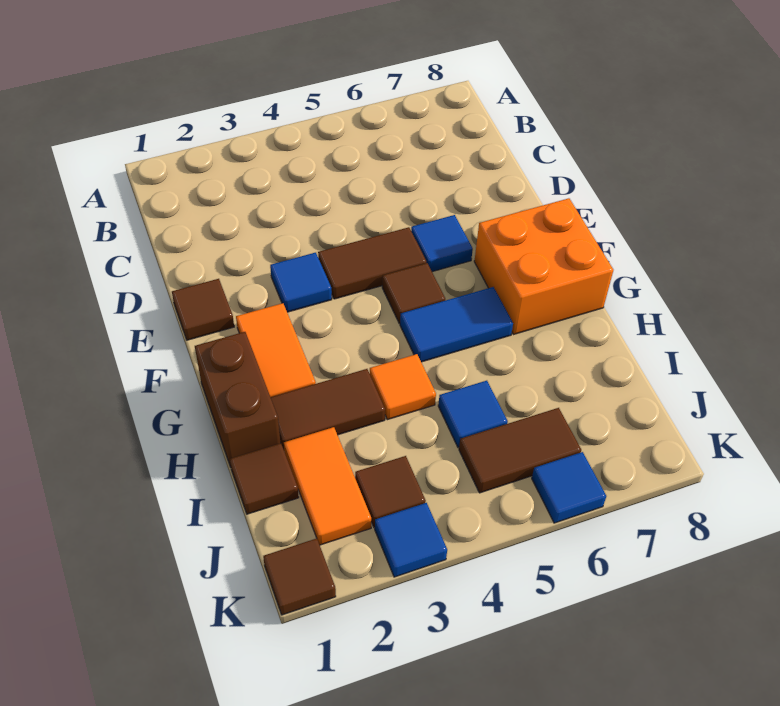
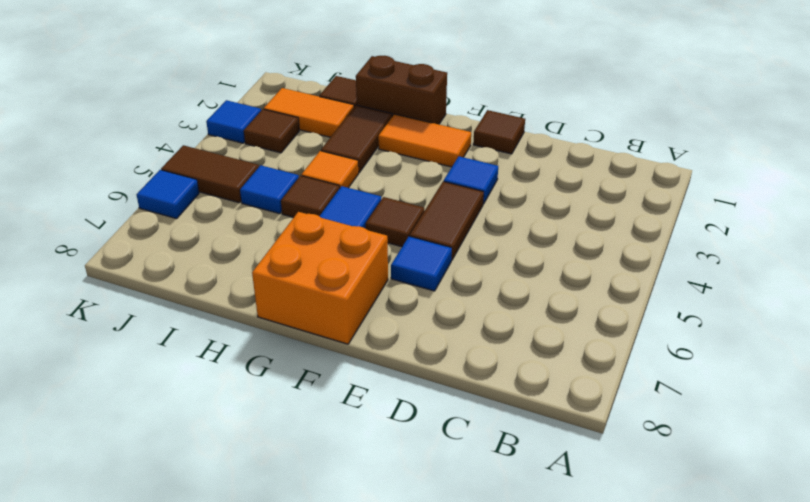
brown 1x2 tile [459,408,581,493] -> brown 1x2 tile turned to [161,145,259,203]
brown 1x1 tile [263,538,336,615] -> brown 1x1 tile moved to [281,176,340,217]

